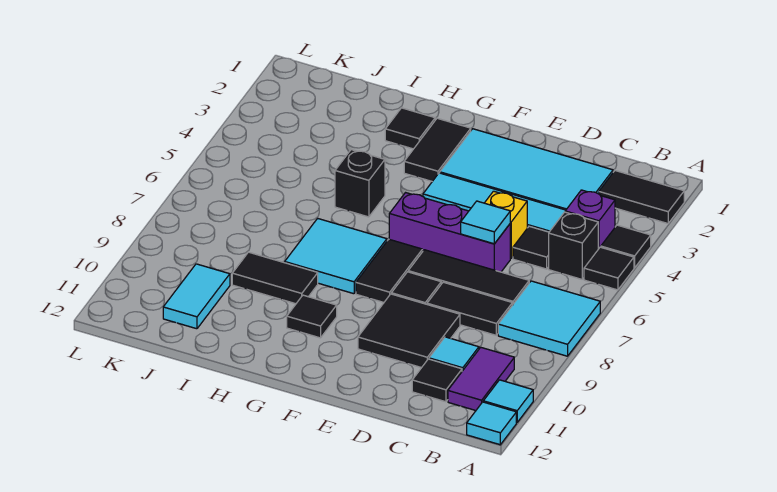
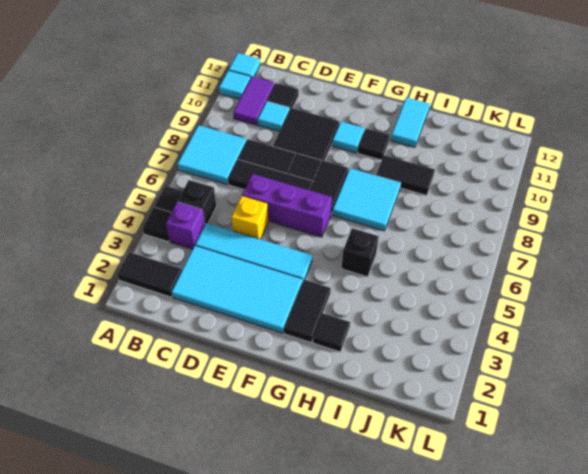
black 1x1 tile [513,226,549,269] -> none
cyan 1x1 tile [461,201,510,244] -> cyan 1x1 tile moved to [332,122,365,153]
cyan 1x2 tile [163,264,230,329] -> cyan 1x2 tile moved to [391,98,430,147]

